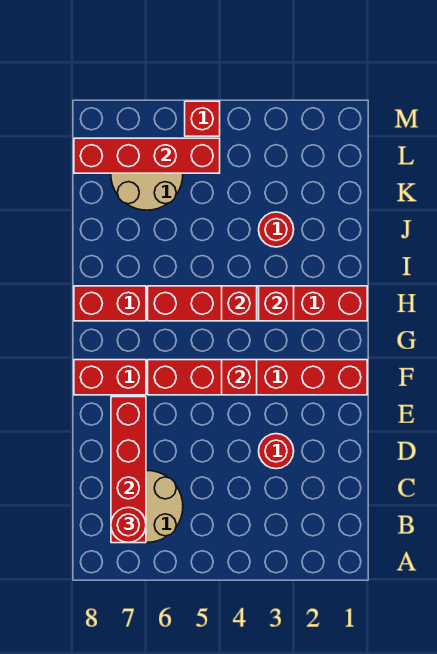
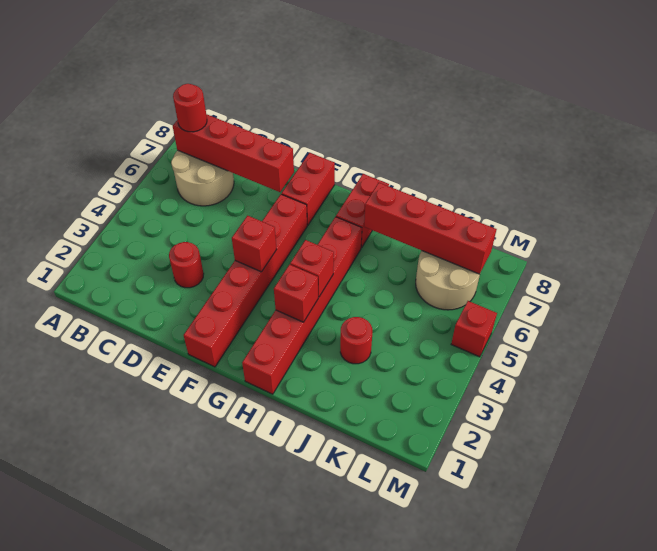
red 1x4 brick [74,138,220,173] -> red 1x4 brick turned to [364,183,497,274]

